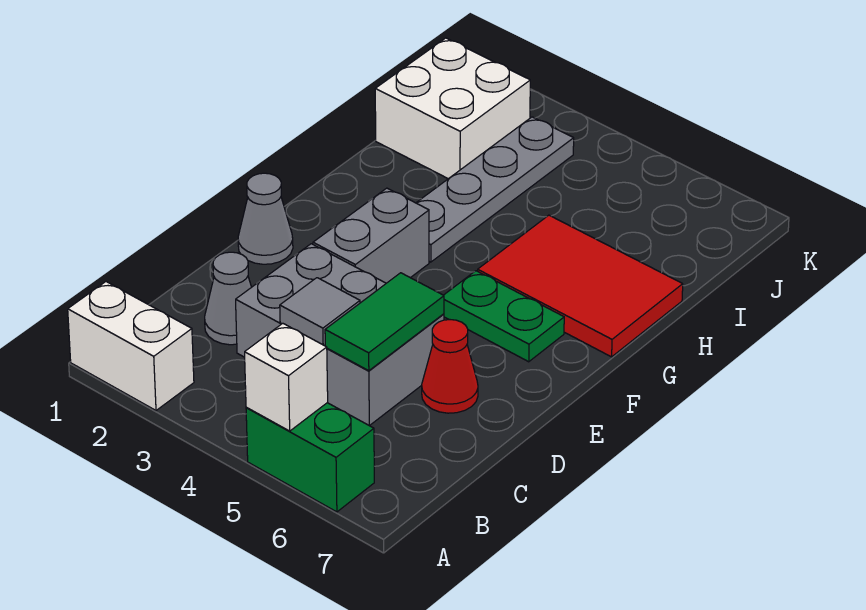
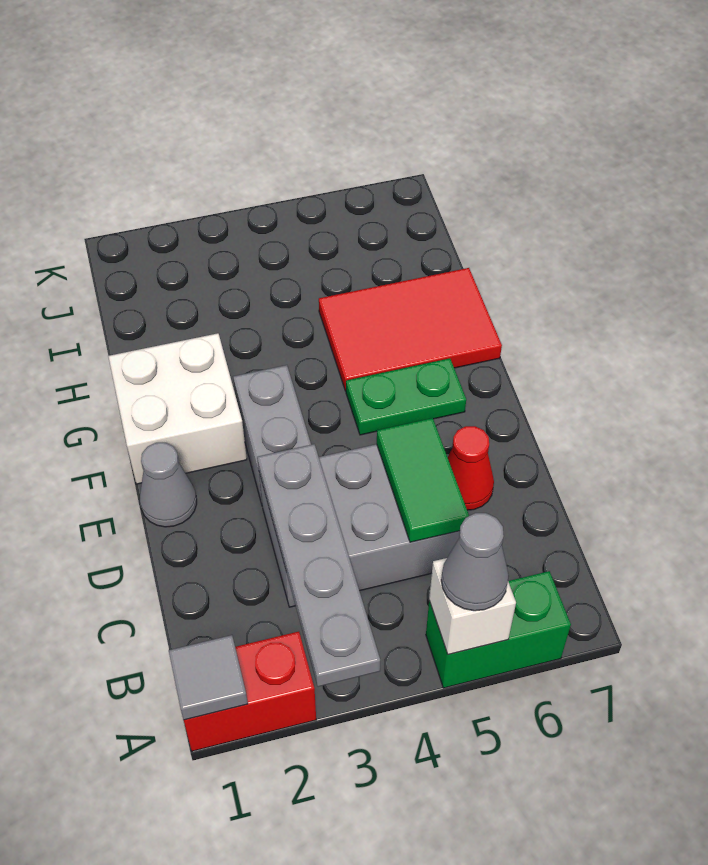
white 1x2 brick [68,282,194,410] -> red 1x2 brick [184,632,316,751]
grey 1x1 cone [205,252,251,345] -> grey 1x1 cone moved to [441,513,509,611]
grey 1x1 tile [280,278,360,345] -> grey 1x1 tile moved to [169,635,248,720]
grey 1x4 plate [416,117,574,262] -> grey 1x4 plate moved to [257,444,380,687]
white 2x2 brick [375,38,530,179] -> white 2x2 brick moved to [108,333,247,484]

